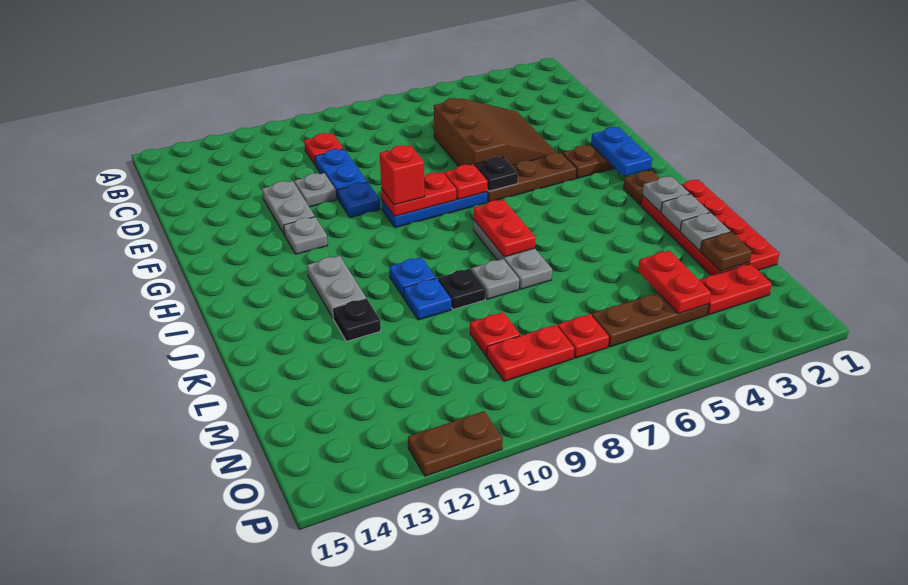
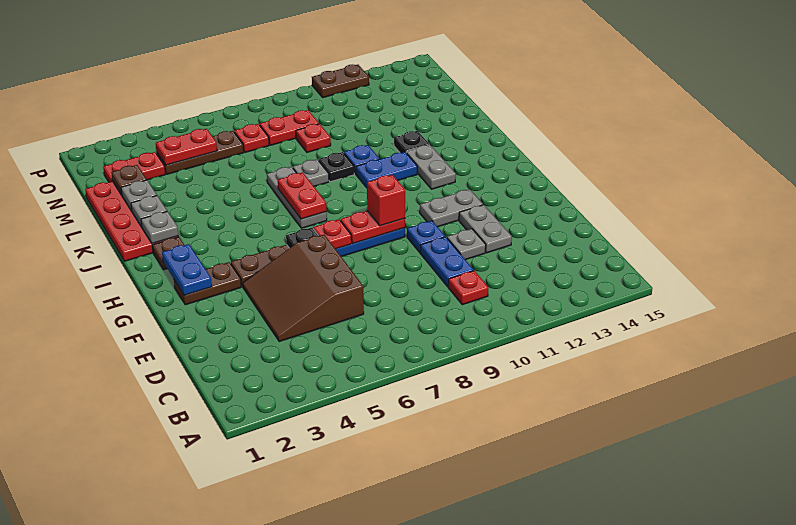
grey 1x1 plate [284,217,328,254] -> grey 1x2 plate [420,189,483,227]
blue 1x1 plate [389,257,436,298] -> blue 1x2 plate [356,152,417,188]
red 1x2 plate [638,251,711,314] -> red 1x2 plate turned to [156,129,217,165]

